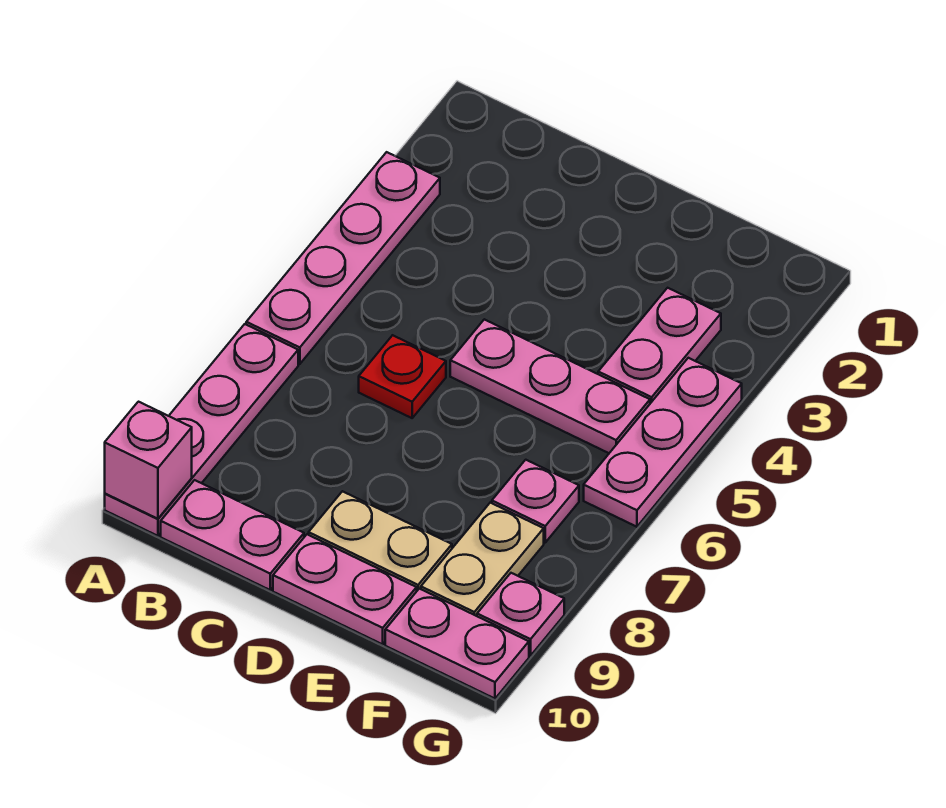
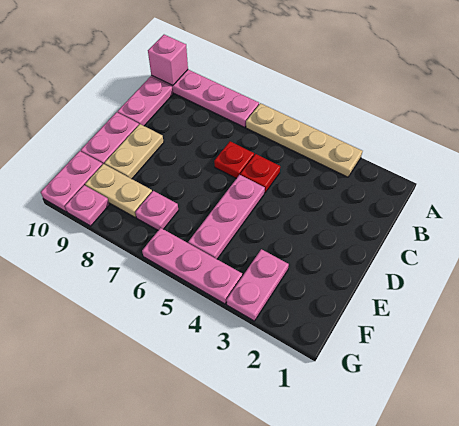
pink 1x4 plate [246,152,440,364] -> tan 1x4 plate [246,103,363,177]
none -> red 1x1 plate [240,154,280,193]
pink 1x2 plate [598,288,721,403] -> pink 1x2 plate turned to [226,249,289,321]

